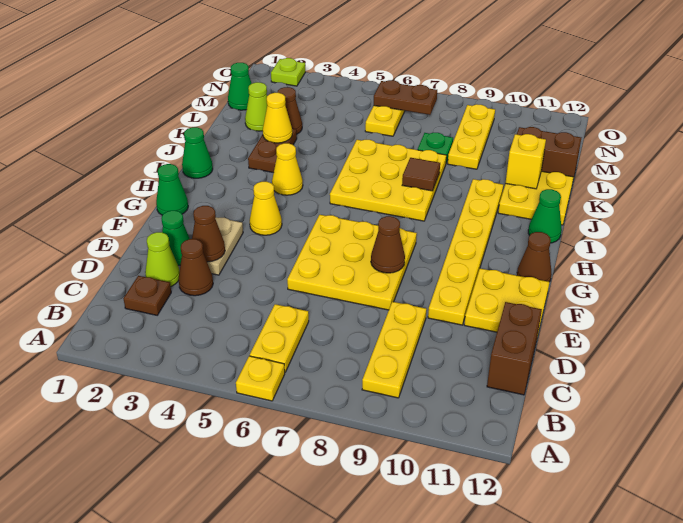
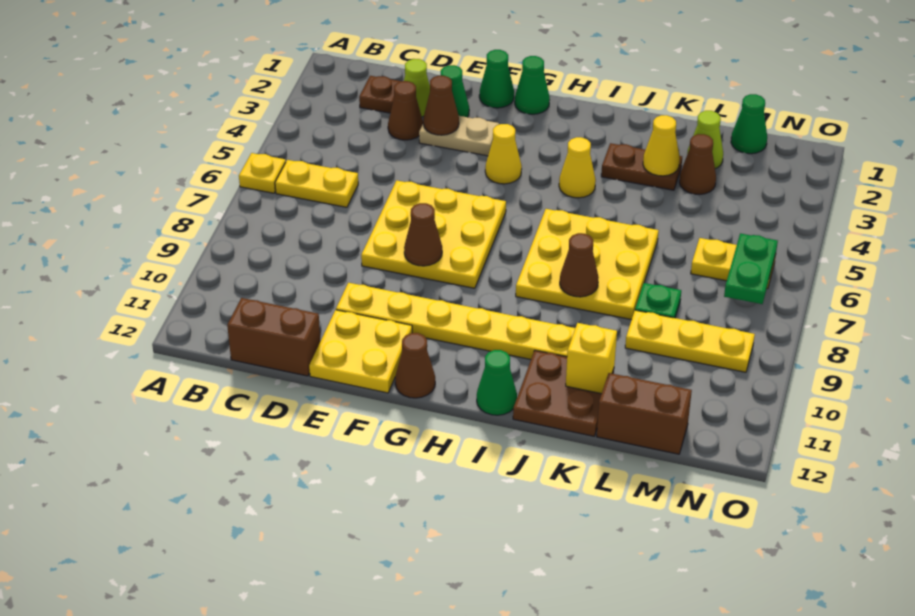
yellow 1x3 plate [362,302,426,398] -> none
green 1x1 cone [182,127,213,178] -> green 1x1 cone moved to [479,50,514,108]
brown 1x1 tile [402,158,440,191] -> brown 1x1 cone [560,233,599,297]
yellow 2x2 plate [498,171,574,225] -> brown 2x2 plate [513,351,614,436]
brown 1x2 brick [517,127,581,179] -> brown 1x2 brick turned to [597,373,692,454]
brown 1x2 plate [374,80,437,115] -> green 1x2 plate [724,233,778,304]
lime 1x1 plate [271,58,305,86] -> none

